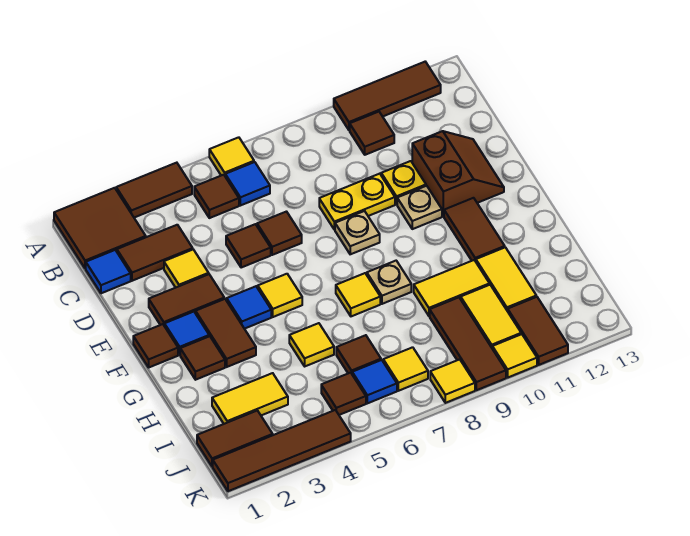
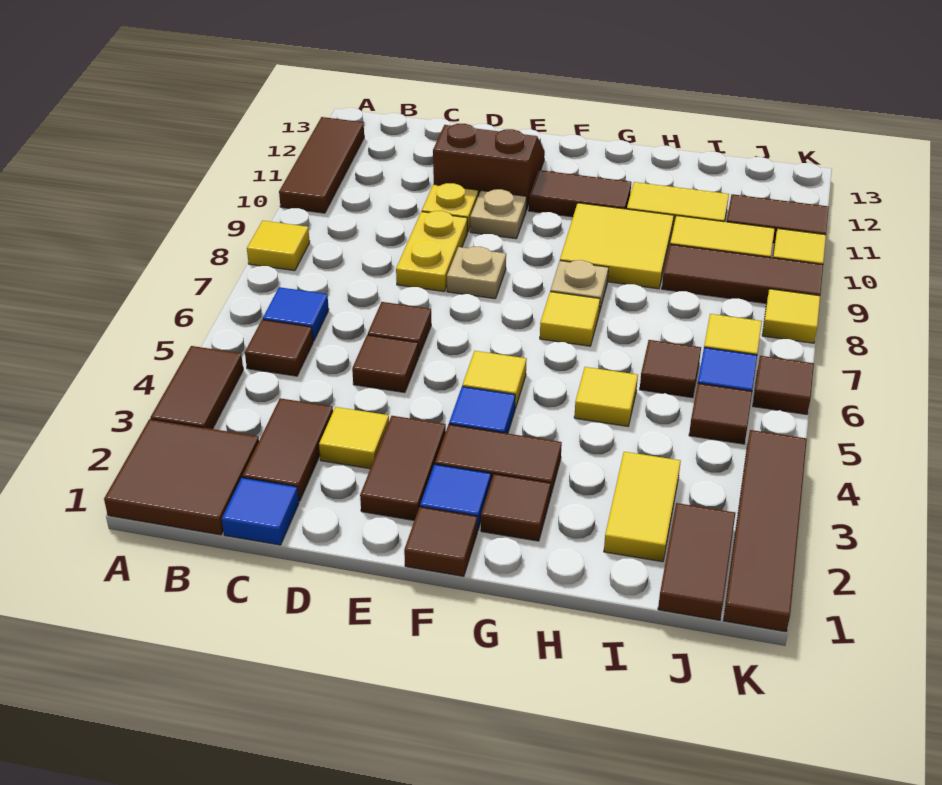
yellow 1x1 tile [209,137,254,175] -> yellow 1x1 tile moved to [247,221,310,271]
brown 1x1 tile [350,112,394,155] -> brown 1x1 tile moved to [753,356,814,414]
yellow 1x2 tile [414,260,489,316] -> yellow 2x2 tile [560,203,674,289]

